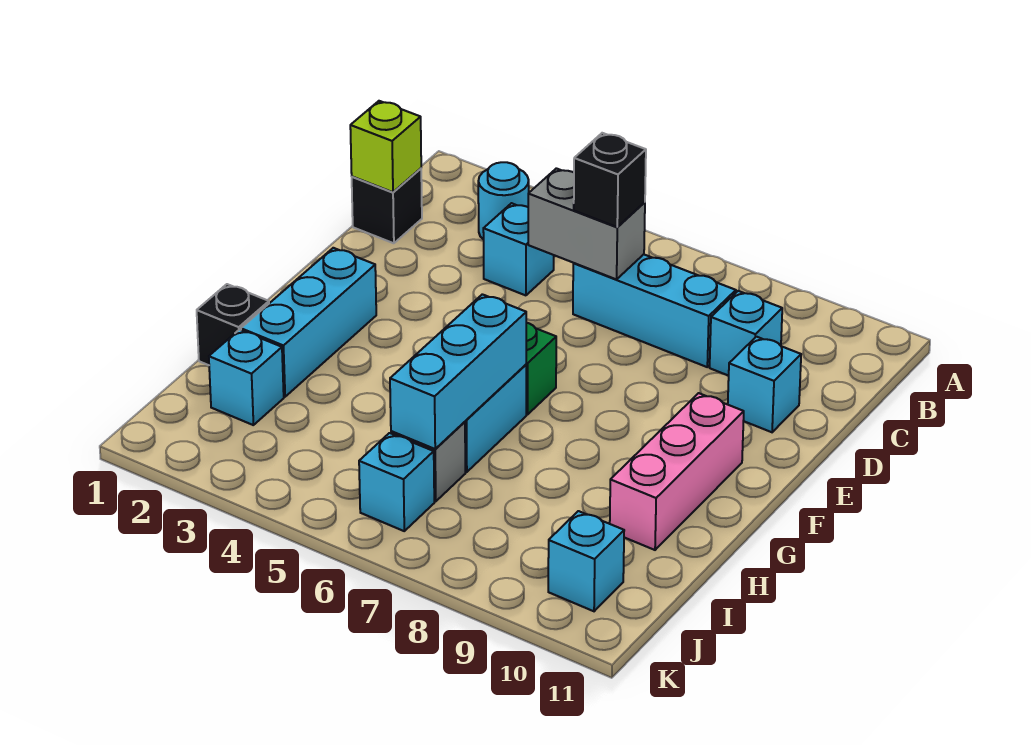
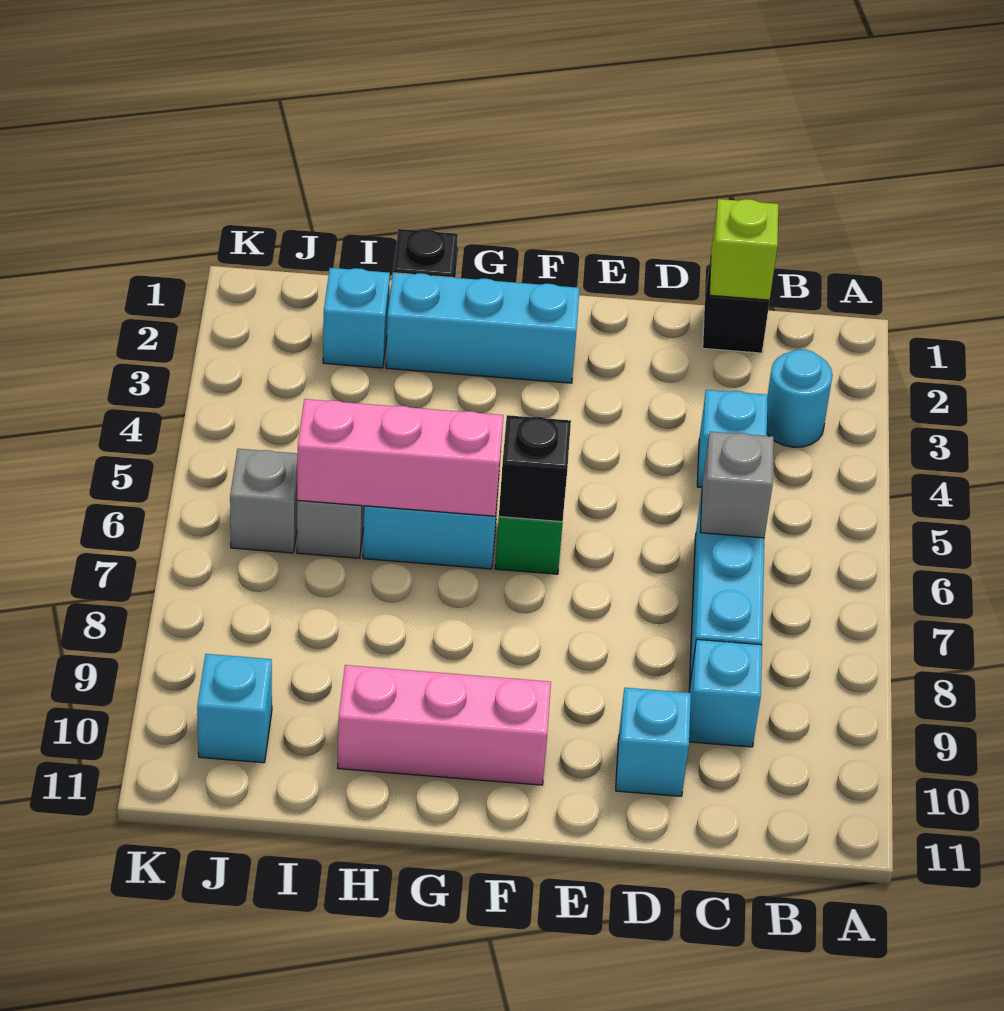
grey 1x2 brick [528,168,645,279] -> grey 1x1 brick [700,432,774,538]
black 1x1 brick [574,133,646,227] -> black 1x1 brick moved to [499,415,571,522]
cyan 1x3 brick [390,294,526,449] -> pink 1x3 brick [297,399,503,516]
cyan 1x1 brick [359,433,434,531] -> grey 1x1 brick [230,449,297,553]

